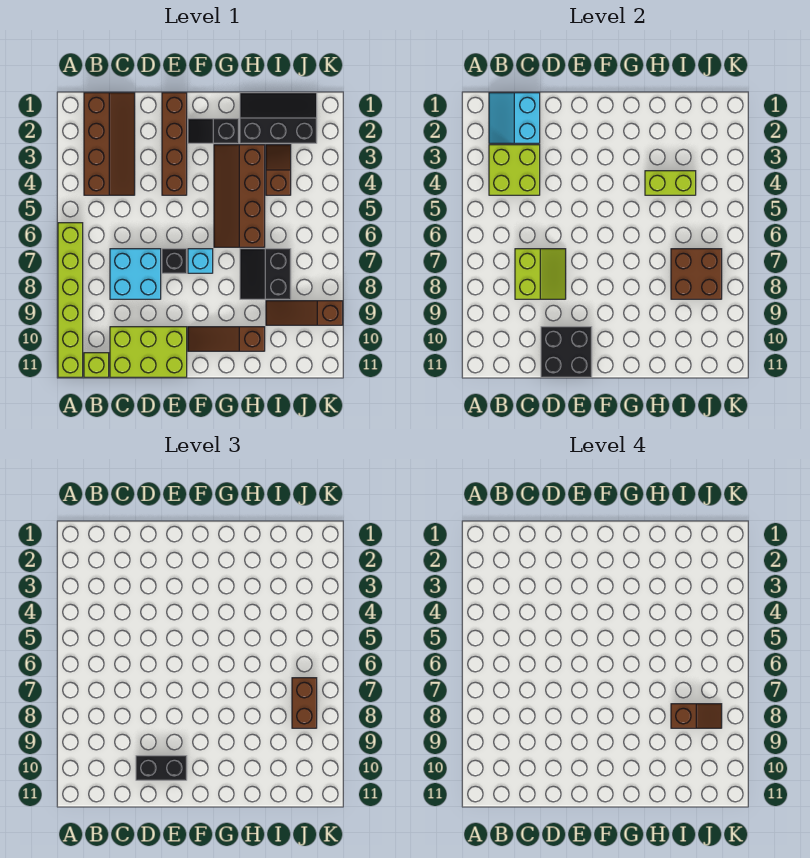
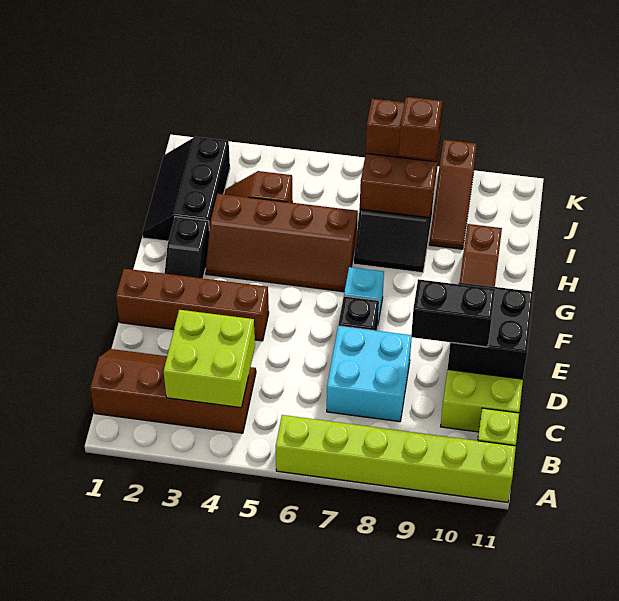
cyan 2x2 slope [489,93,540,143] -> none
lime 2x2 slope [515,249,566,299] -> none
black 1x2 brick [136,756,187,780] -> black 1x2 brick turned to [411,279,495,347]
lime 1x2 brick [645,171,696,195] -> none

